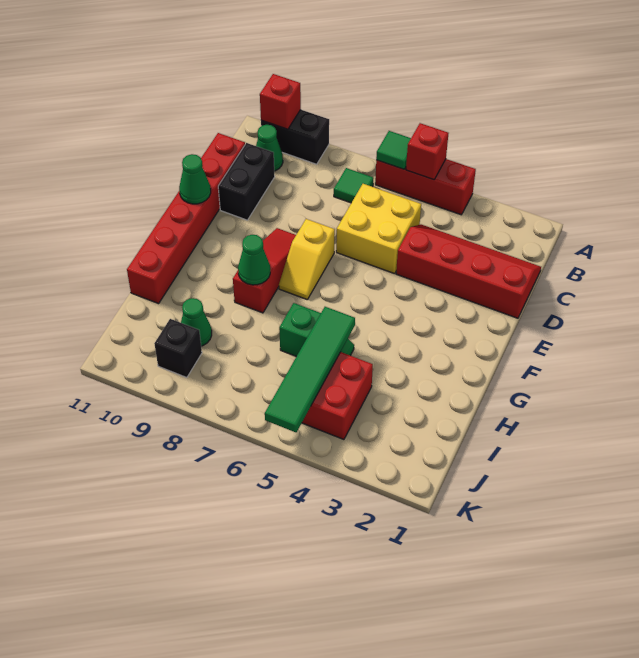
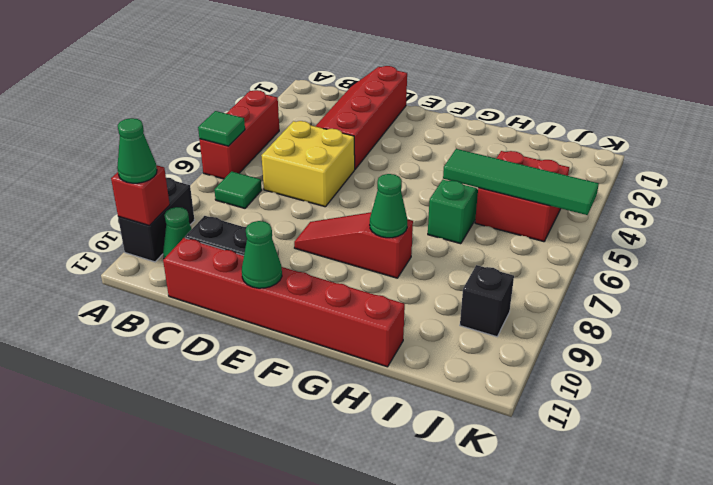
red 1x1 brick [406,123,448,180] -> none
yellow 1x2 slope [279,219,335,299] -> none
green 1x1 cone [181,298,212,346] -> green 1x1 cone moved to [117,118,157,183]

